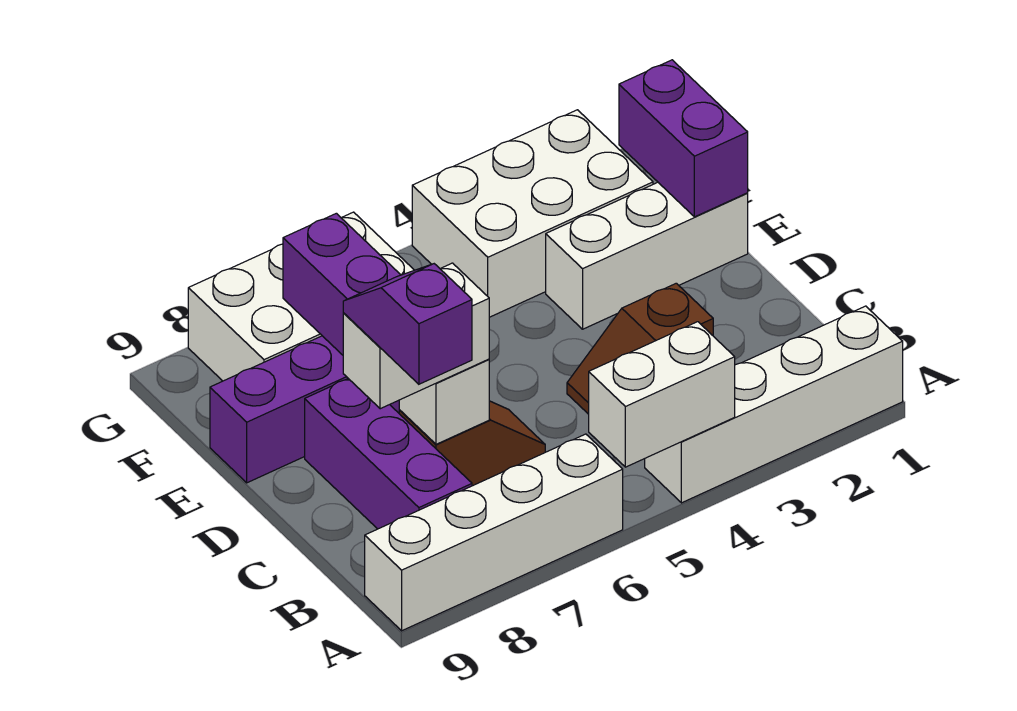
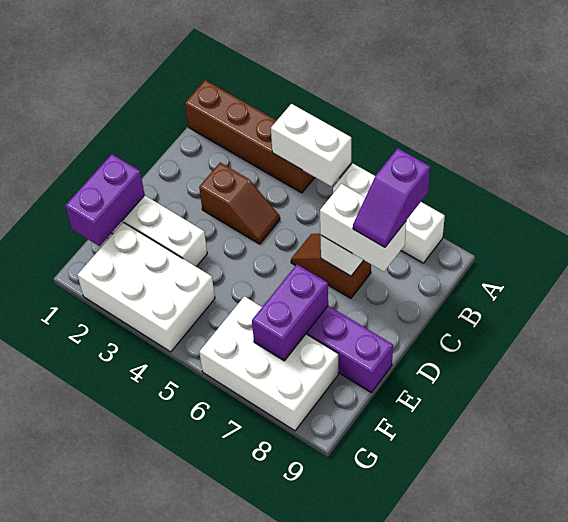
white 1x4 brick [645,306,903,503] -> brown 1x4 brick [185,80,315,193]
white 1x4 brick [365,434,623,631] -> white 1x3 brick [333,164,445,263]
purple 1x3 brick [305,379,472,529] -> none

